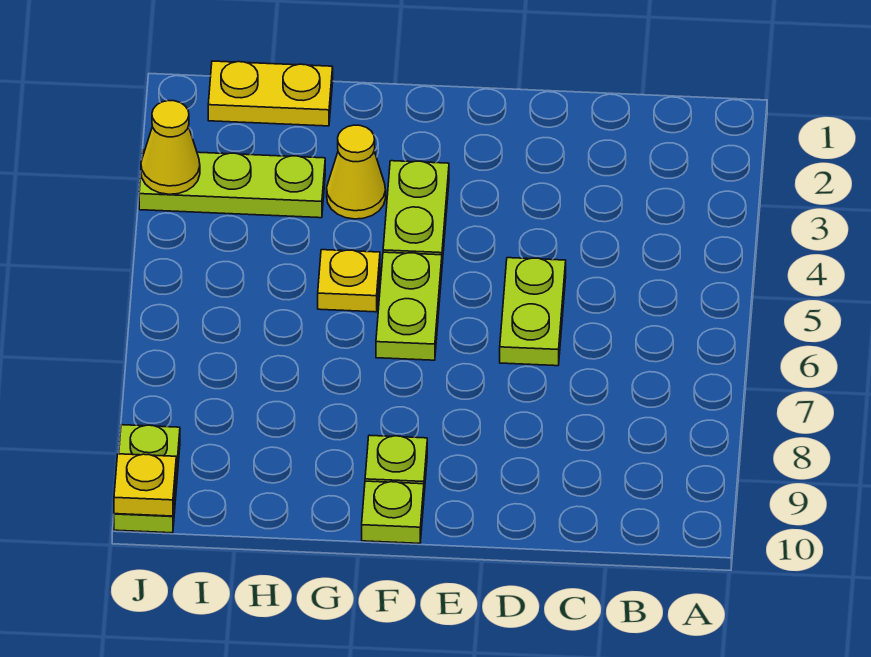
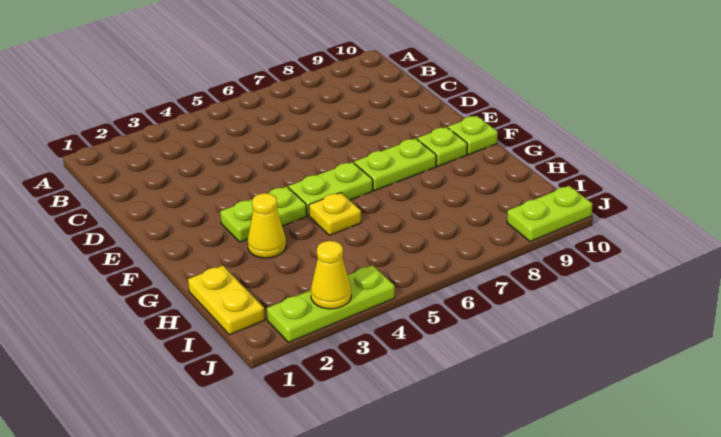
lime 1x2 plate [500,258,566,366] -> lime 1x2 plate moved to [354,138,436,191]
lime 1x3 plate [139,150,325,218] -> lime 1x3 plate turned to [267,265,395,342]
yellow 1x1 plate [114,454,176,516] -> none

